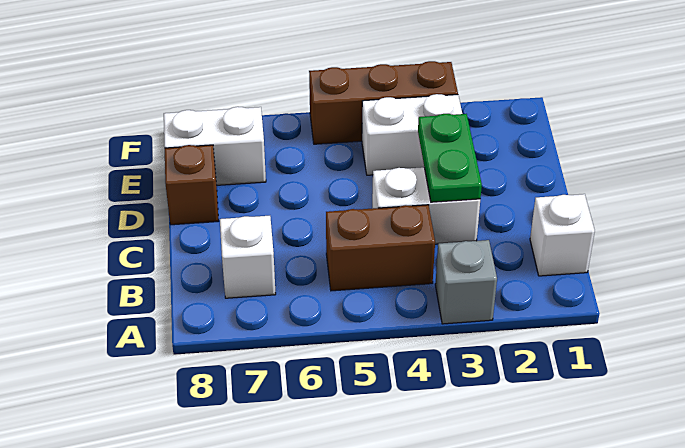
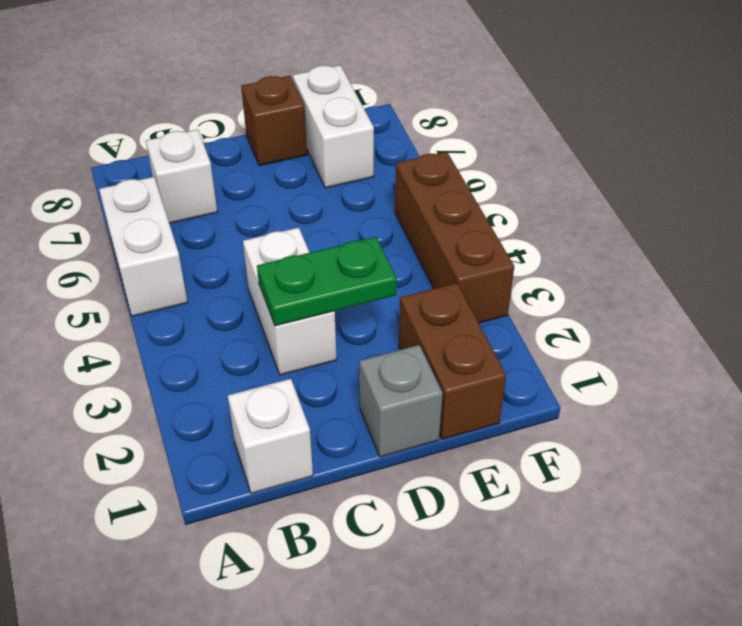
grey 1x1 brick [435,240,497,324] -> grey 1x1 brick moved to [359,345,443,457]
brown 1x2 brick [326,205,435,291] -> brown 1x2 brick moved to [399,283,506,439]
white 1x2 brick [362,94,462,175] -> white 1x2 brick moved to [99,177,188,316]

